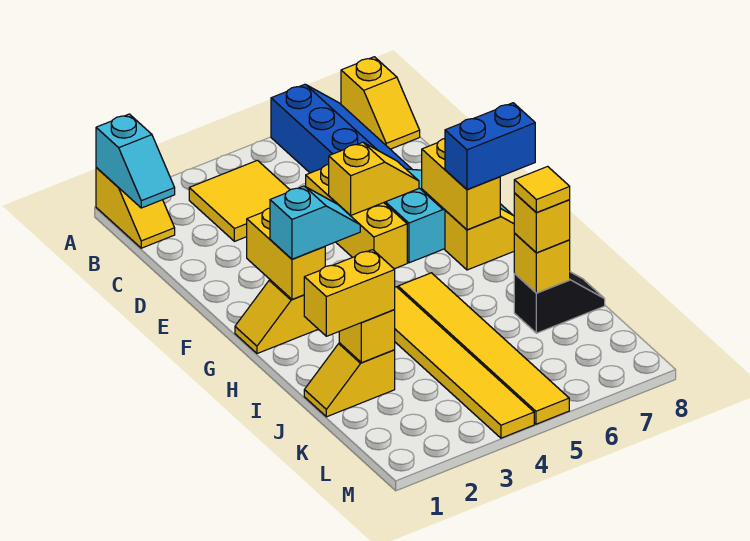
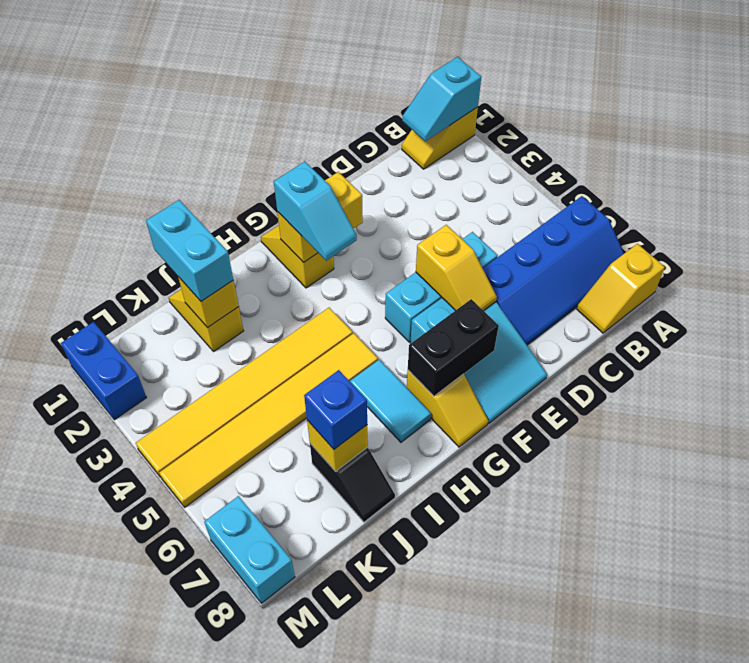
yellow 2x2 tile [189,160,290,241] -> none
yellow 1x3 brick [306,164,407,269] -> cyan 1x3 brick [385,232,498,342]
yellow 1x2 brick [422,139,500,230] -> black 1x2 brick [408,299,499,396]
blue 1x2 brick [445,103,535,190] -> blue 1x2 brick moved to [61,322,147,420]
none -> cyan 1x2 tile [350,360,431,442]
yellow 1x2 brick [304,250,395,336] -> cyan 1x2 brick [146,200,233,301]
yellow 1x1 brick [514,193,570,253] -> blue 1x1 brick [304,370,367,449]
yellow 1x1 tile [514,166,570,213] -> none
none -> cyan 1x2 brick [204,496,295,603]

